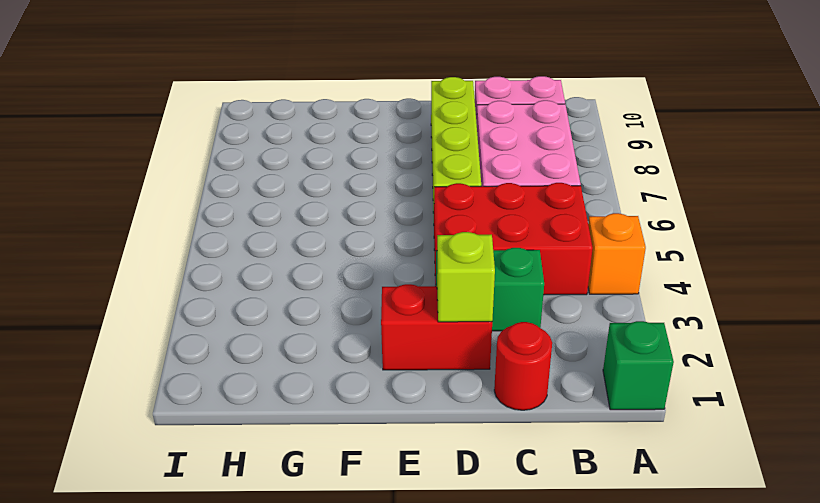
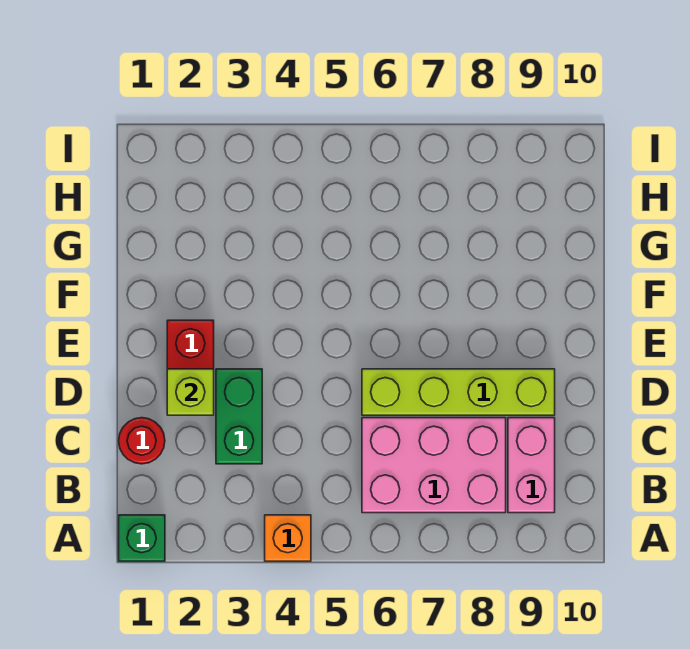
red 2x3 brick [434,183,593,295] -> none

